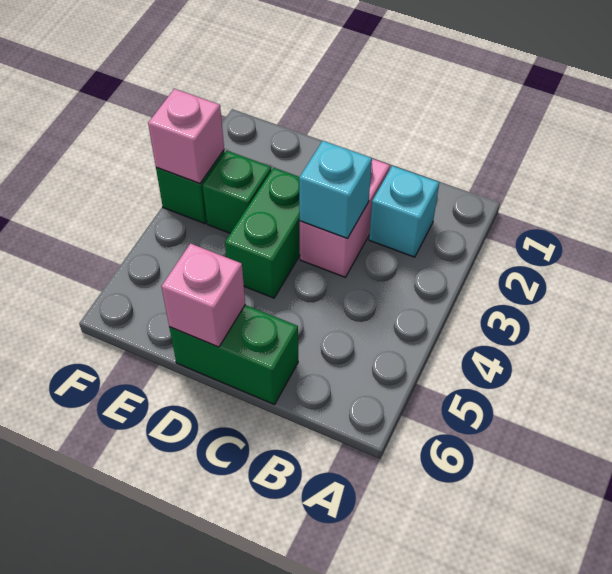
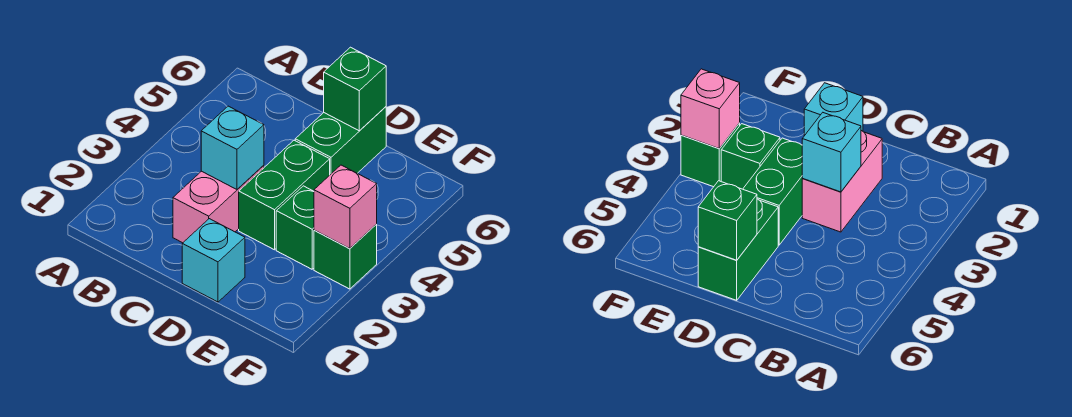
cyan 1x1 brick [369,166,439,257] -> cyan 1x1 brick moved to [182,219,245,302]
green 1x2 brick [169,305,298,405] -> green 1x2 brick turned to [295,107,386,175]
pink 1x1 brick [161,244,245,347] -> green 1x1 brick [324,47,386,131]

